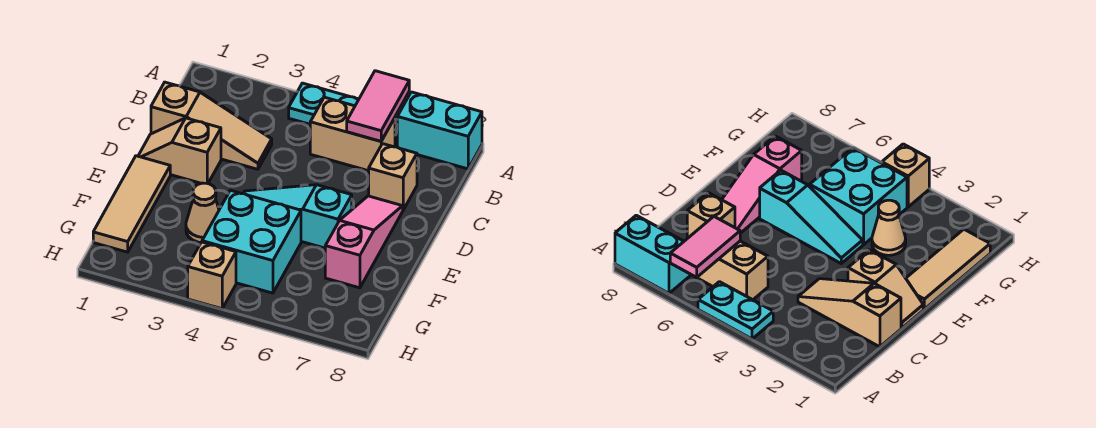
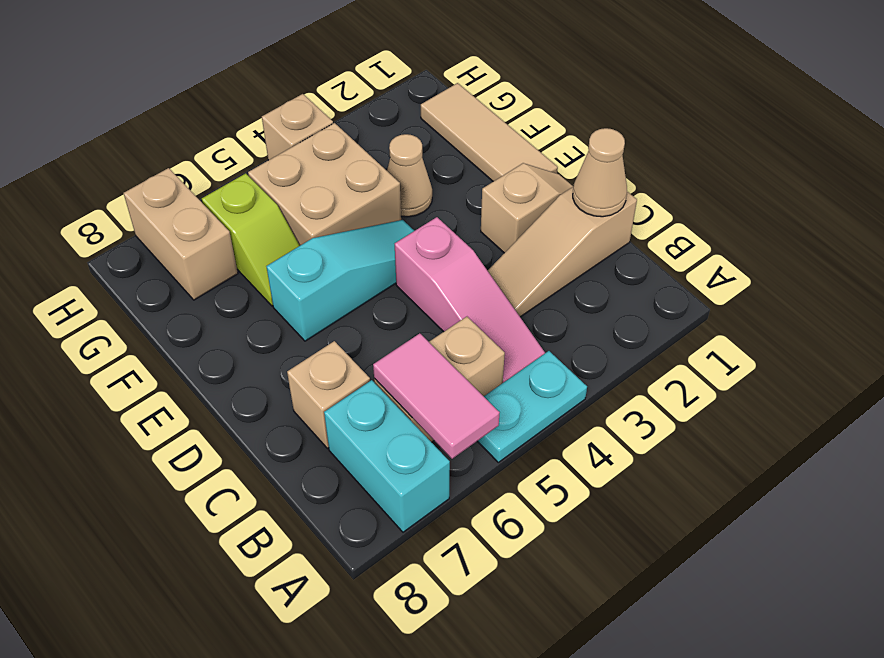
cyan 1x2 brick [397,92,482,169] -> cyan 1x2 brick turned to [324,380,450,532]
none -> tan 1x1 cone [573,128,627,217]
pink 1x3 slope [325,196,403,288] -> pink 1x3 slope moved to [395,217,545,382]
cyan 2x2 brick [202,190,301,293] -> tan 2x2 brick [248,123,401,245]
none -> lime 1x2 slope [202,173,300,306]
none -> tan 1x2 brick [124,168,238,300]

